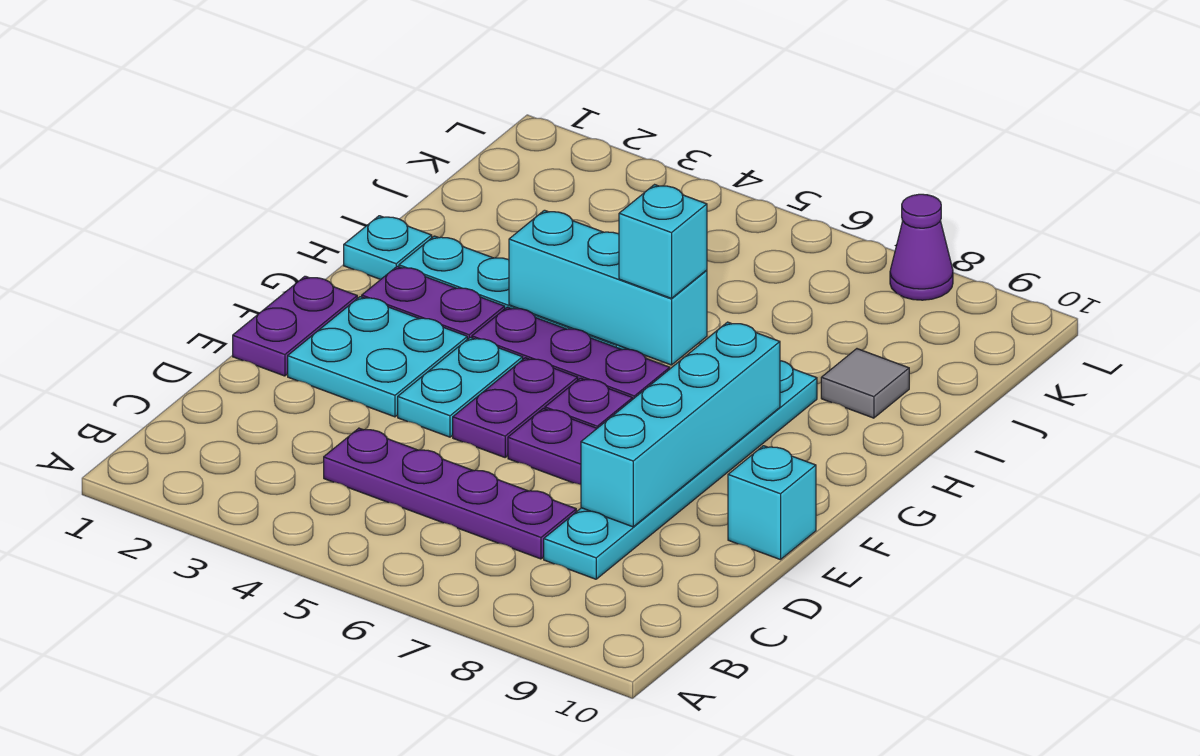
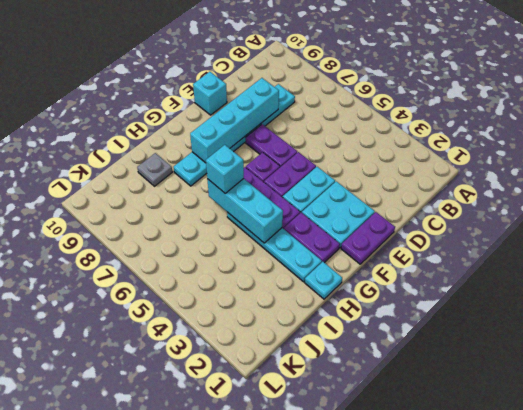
purple 1x4 plate [324,428,576,559] -> none
grey 1x1 tile [821,349,909,418] -> grey 1x1 plate [137,153,172,186]
purple 1x1 cone [890,194,953,300] -> none

